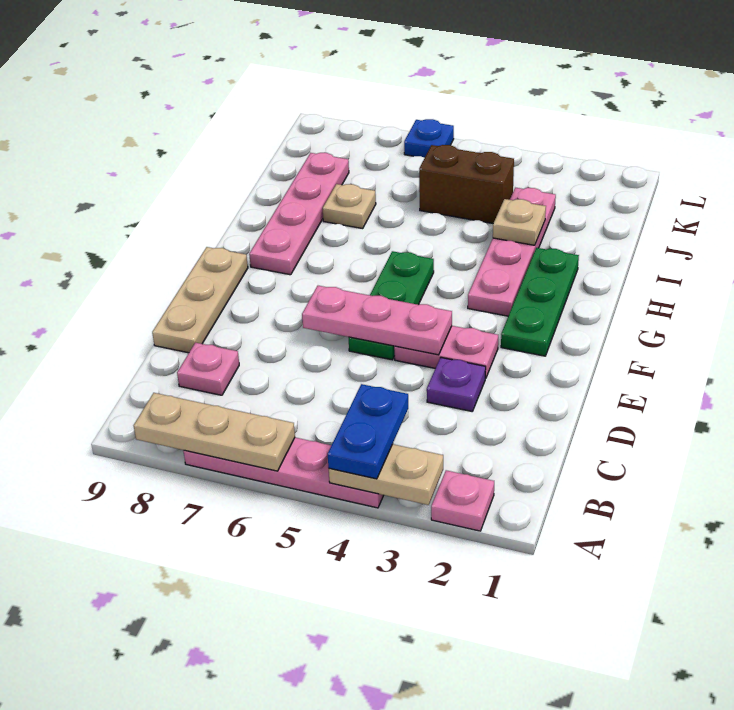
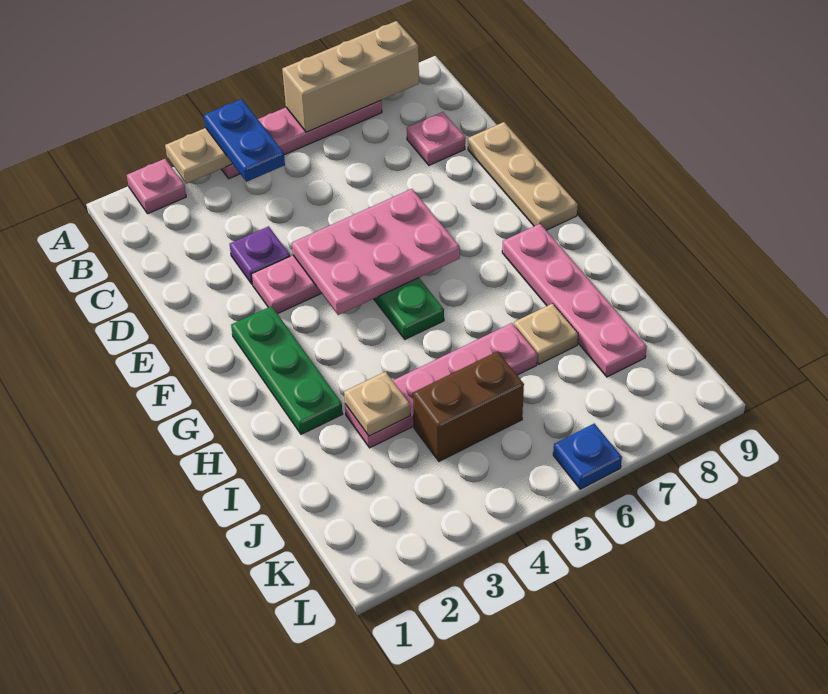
tan 1x3 plate [134,393,295,471] -> tan 1x3 brick [282,21,419,132]
pink 1x3 plate [302,286,452,355] -> pink 2x3 plate [292,189,460,315]
pink 1x4 plate [468,188,556,316] -> pink 1x4 plate turned to [345,323,537,448]

